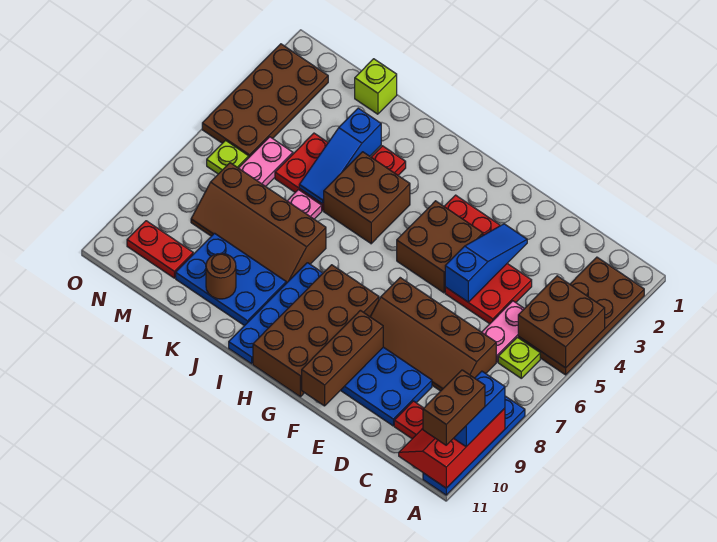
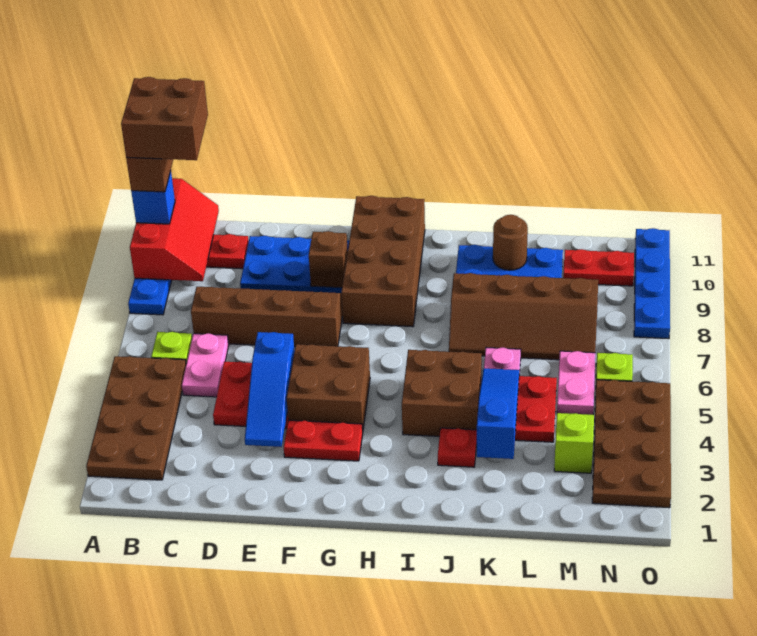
brown 2x2 brick [518,276,605,368] -> brown 2x2 brick moved to [121,77,208,160]
blue 1x2 brick [454,371,505,447] -> blue 1x1 brick [131,171,175,224]
brown 1x3 brick [302,310,383,406] -> brown 1x1 brick [309,231,348,288]
blue 1x4 plate [229,263,323,364] -> blue 1x4 plate moved to [634,228,670,339]
brown 2x4 slope [191,163,326,283] -> brown 2x4 slope turned to [449,273,598,360]
lime 1x1 brick [355,59,397,114] -> lime 1x1 brick moved to [554,413,594,473]

